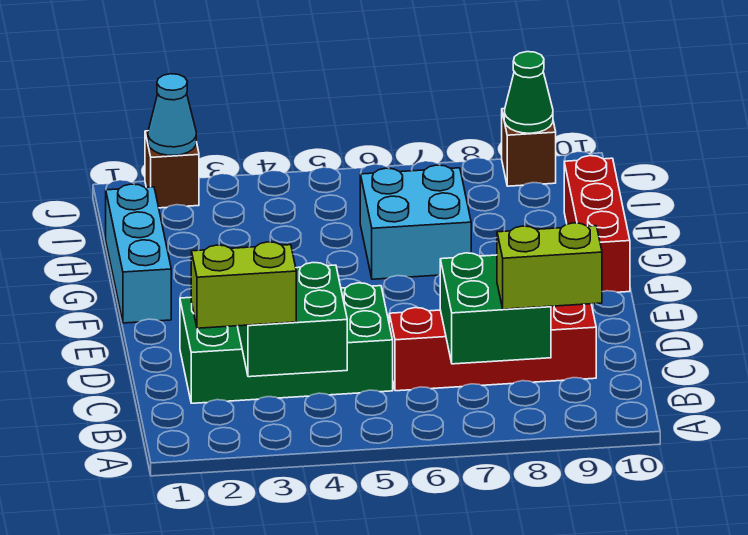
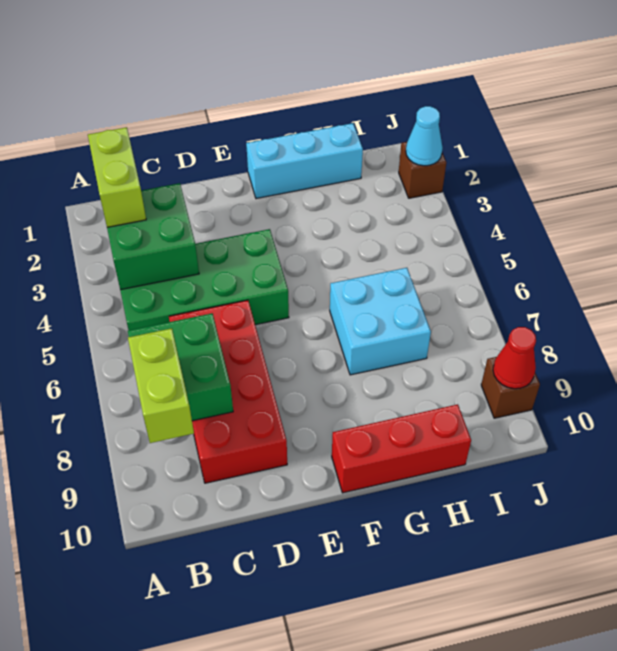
green 2x4 brick [180,283,393,403] -> green 2x4 brick turned to [120,229,289,330]
red 1x4 brick [389,304,596,391] -> red 2x4 brick [169,300,287,483]
green 1x1 cone [504,52,553,133] -> red 1x1 cone [493,327,536,389]

